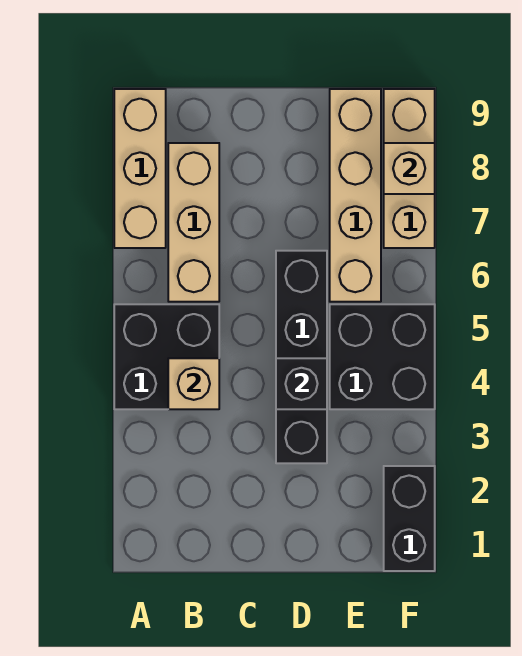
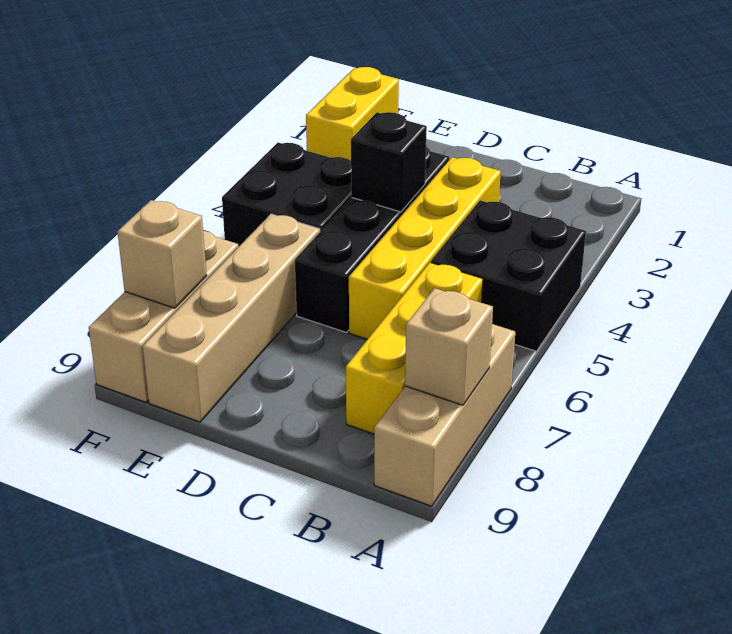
tan 1x1 brick [168,358,219,409] -> tan 1x1 brick moved to [405,288,493,405]
tan 1x3 brick [168,143,219,302] -> yellow 1x3 brick [346,263,483,434]
none -> yellow 1x4 brick [349,157,501,339]
black 1x2 brick [384,466,435,571] -> yellow 1x2 brick [306,67,399,160]

